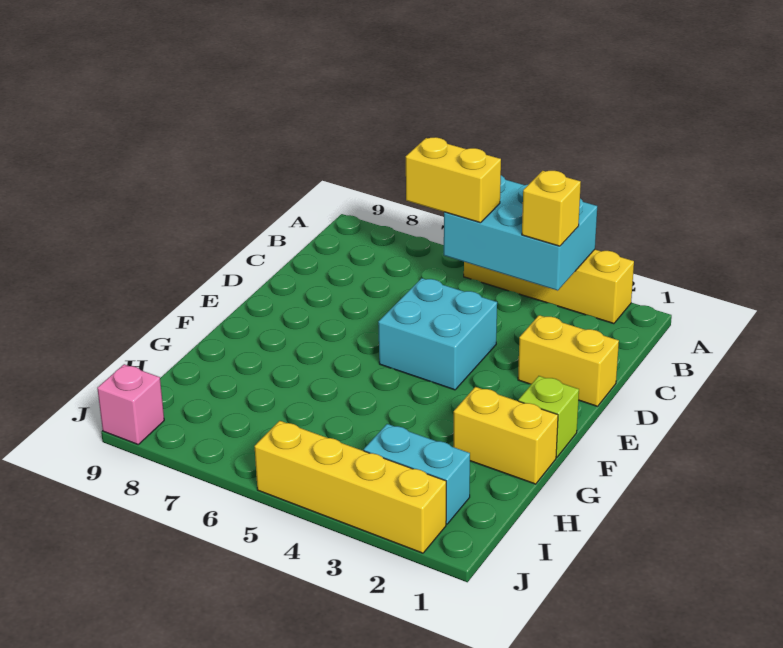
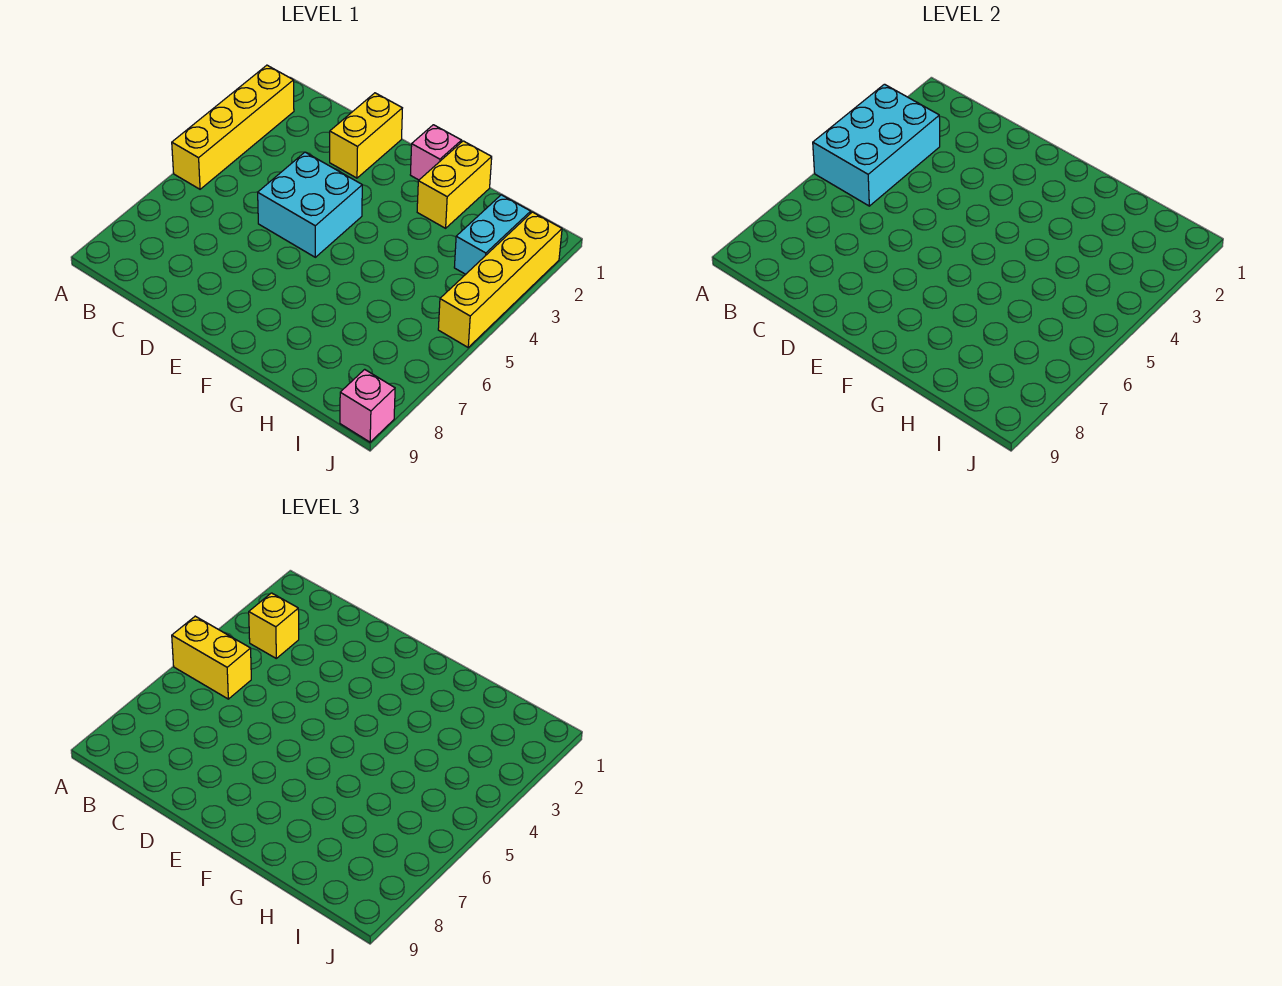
yellow 1x2 brick [406,137,501,223] -> yellow 1x2 brick turned to [172,616,251,699]
lime 1x1 brick [518,376,579,457] -> pink 1x1 brick [410,125,462,180]

